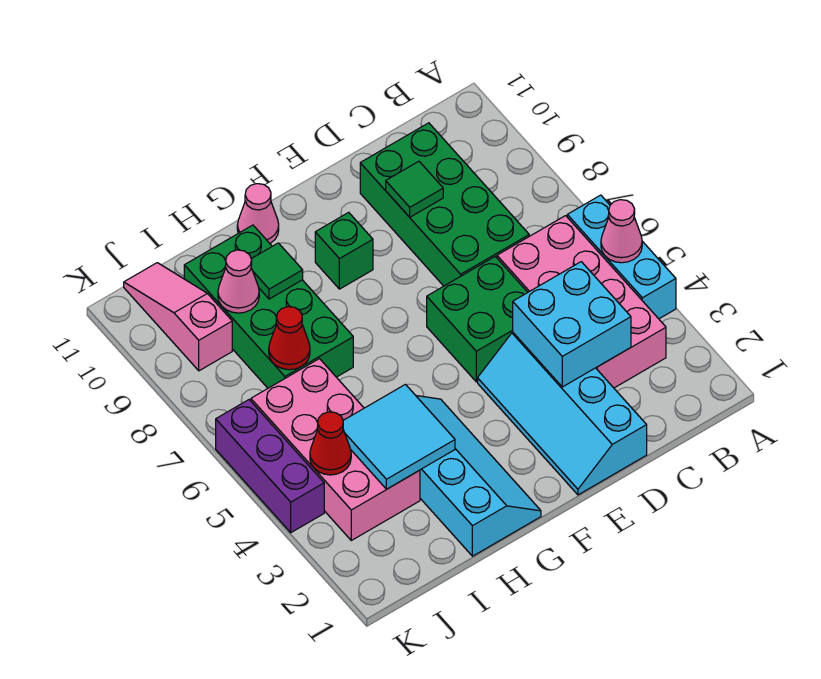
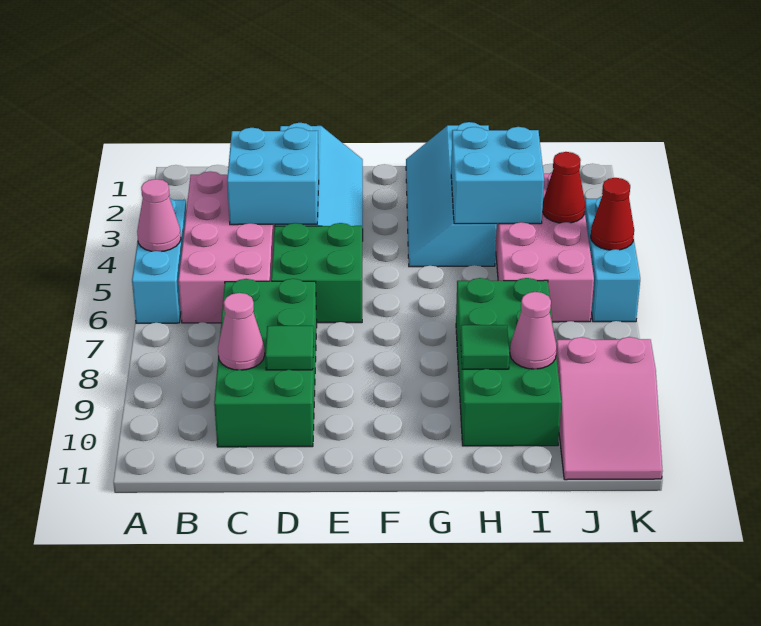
green 1x1 brick [315,212,373,289] -> none
pink 1x1 cone [237,184,279,243] -> pink 1x1 cone moved to [218,293,265,370]
cyan 2x2 tile [343,384,455,489] -> cyan 2x2 brick [451,127,544,224]
red 1x1 cone [269,307,310,370] -> red 1x1 cone moved to [591,178,634,250]
pink 1x3 slope [124,263,232,371] -> pink 2x3 slope [556,337,663,480]
purple 1x3 brick [216,400,324,533] -> cyan 1x3 brick [585,197,640,322]

